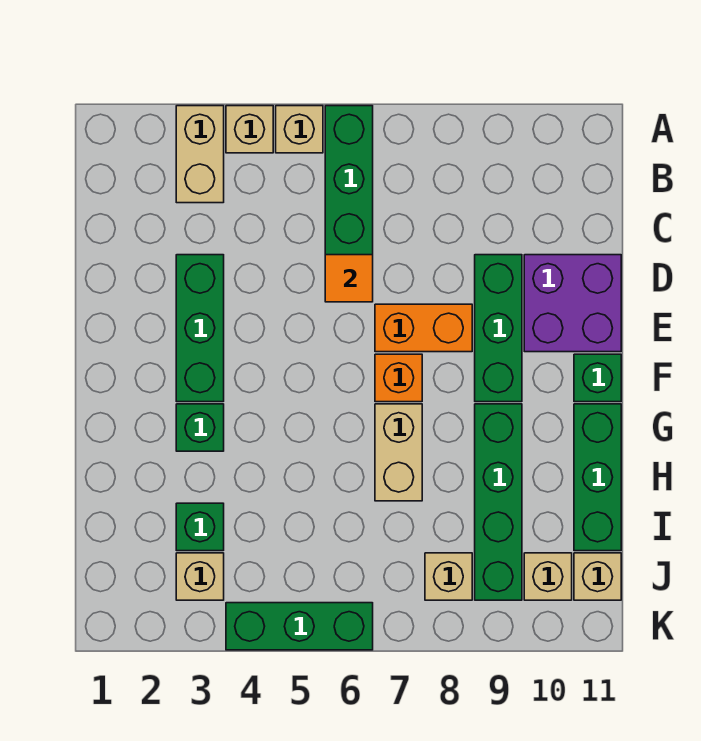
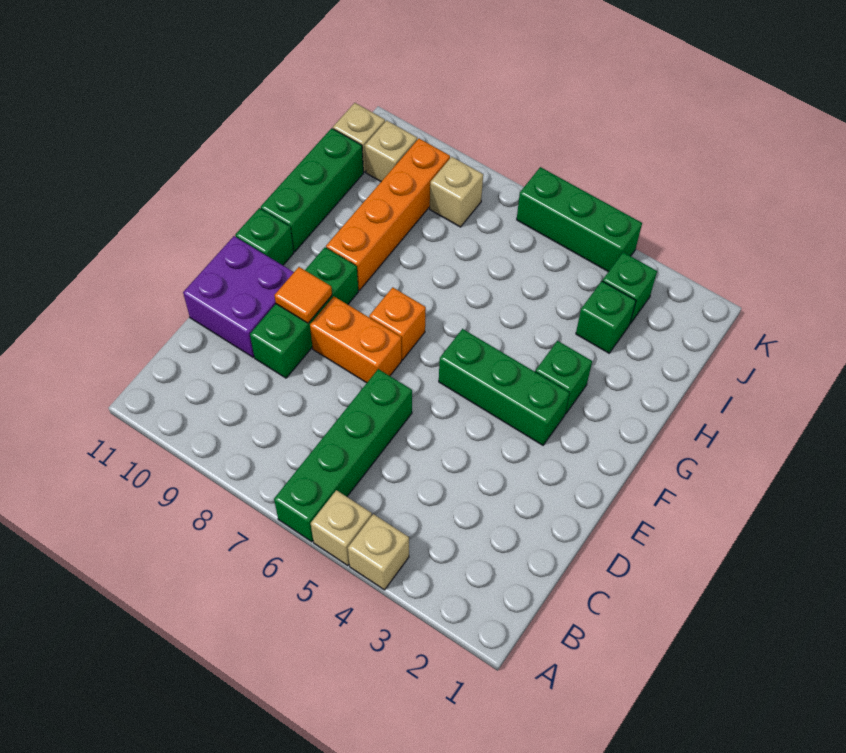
tan 1x2 brick [176,106,224,203] -> none
green 1x3 brick [176,255,224,402] -> green 1x3 brick turned to [439,329,570,445]
orange 1x1 tile [325,255,373,302] -> orange 1x1 tile moved to [274,267,332,323]
tan 1x2 brick [375,404,422,501] -> none
green 1x4 brick [475,404,522,600] -> orange 1x4 brick [326,139,450,290]
tan 1x1 brick [176,553,224,600] -> green 1x1 brick [603,252,657,324]

